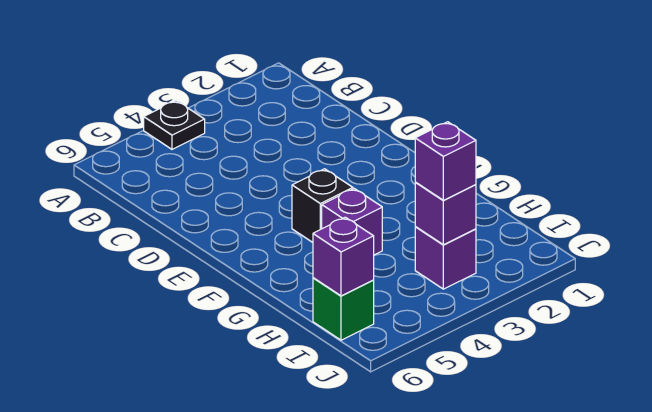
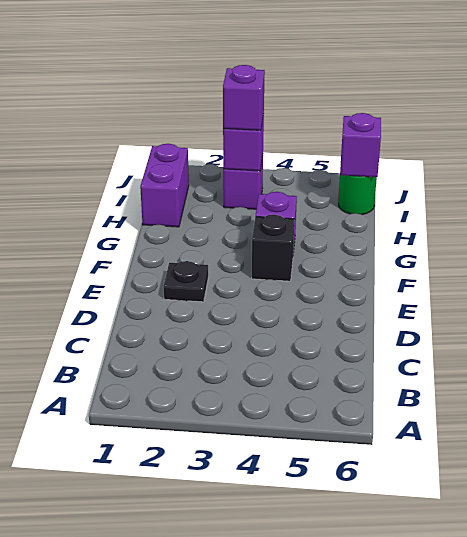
black 1x1 plate [144,101,205,149] -> black 1x1 plate moved to [164,261,208,302]
none -> purple 1x2 brick [140,144,189,227]
green 1x1 brick [313,278,374,340] -> green 1x1 round brick [338,175,377,215]

